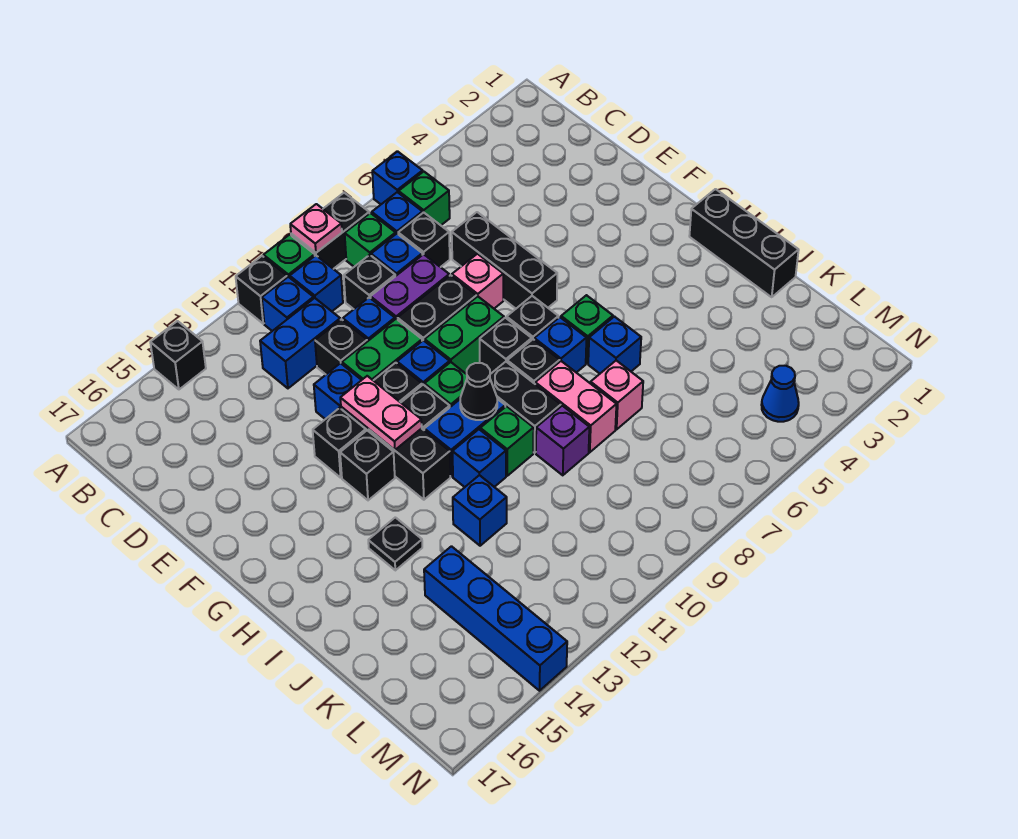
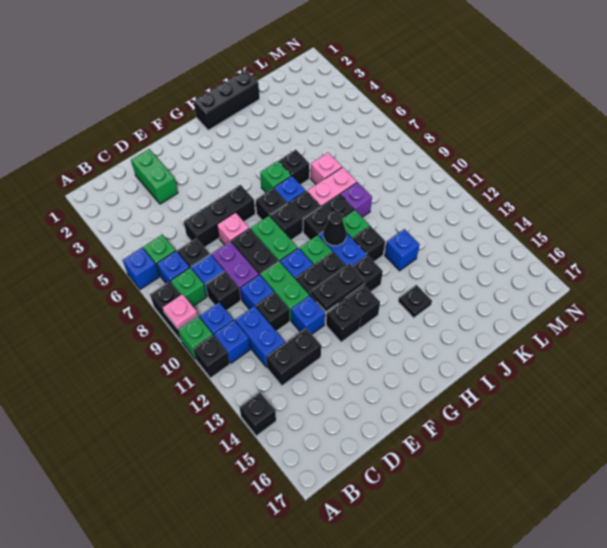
none -> black 1x2 brick [266,328,321,386]
none -> green 1x2 brick [131,149,178,204]
pink 1x2 plate [340,376,422,450] -> black 1x2 plate [311,264,364,311]
blue 1x1 brick [588,317,641,374] -> black 1x1 brick [279,150,309,185]
blue 1x1 brick [452,429,506,487] -> black 1x1 brick [353,226,385,262]
blue 1x4 brick [424,546,567,691] -> none
blue 1x1 cone [761,366,799,422] -> none

